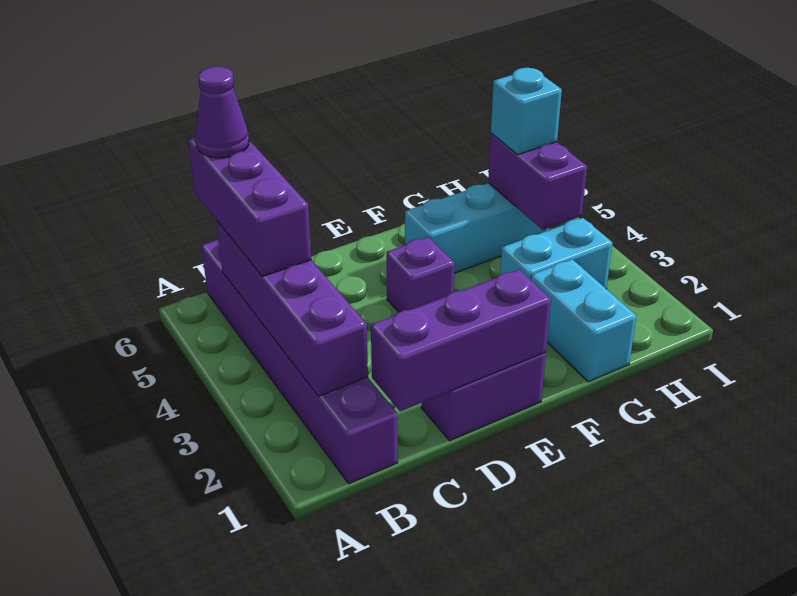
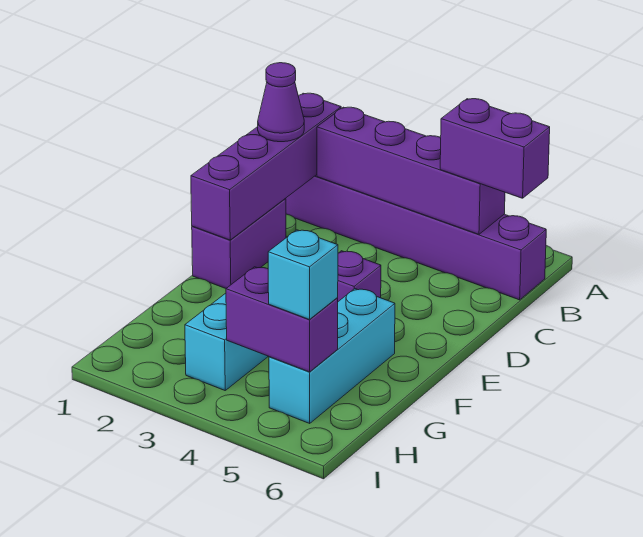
purple 1x3 brick [188,137,311,277] -> purple 1x2 brick [440,99,550,198]
purple 1x1 cone [195,67,249,158] -> purple 1x1 cone moved to [258,63,304,142]
purple 1x3 brick [371,270,551,411] -> purple 1x4 brick [191,93,341,240]
cyan 1x2 brick [531,259,637,382] -> none

